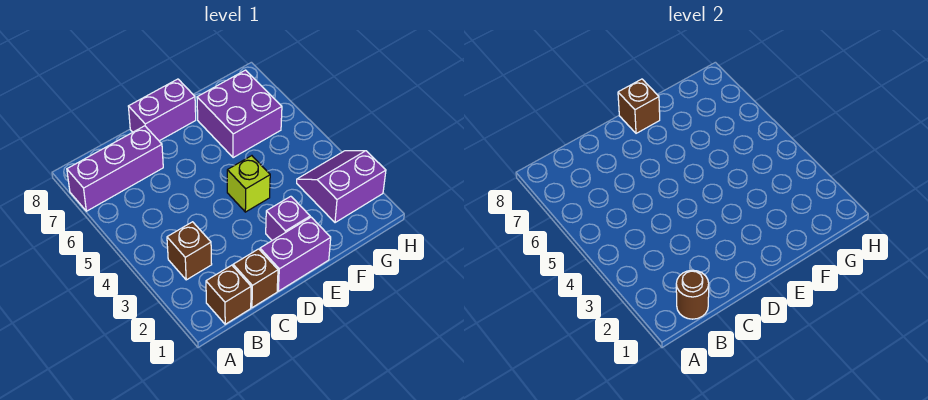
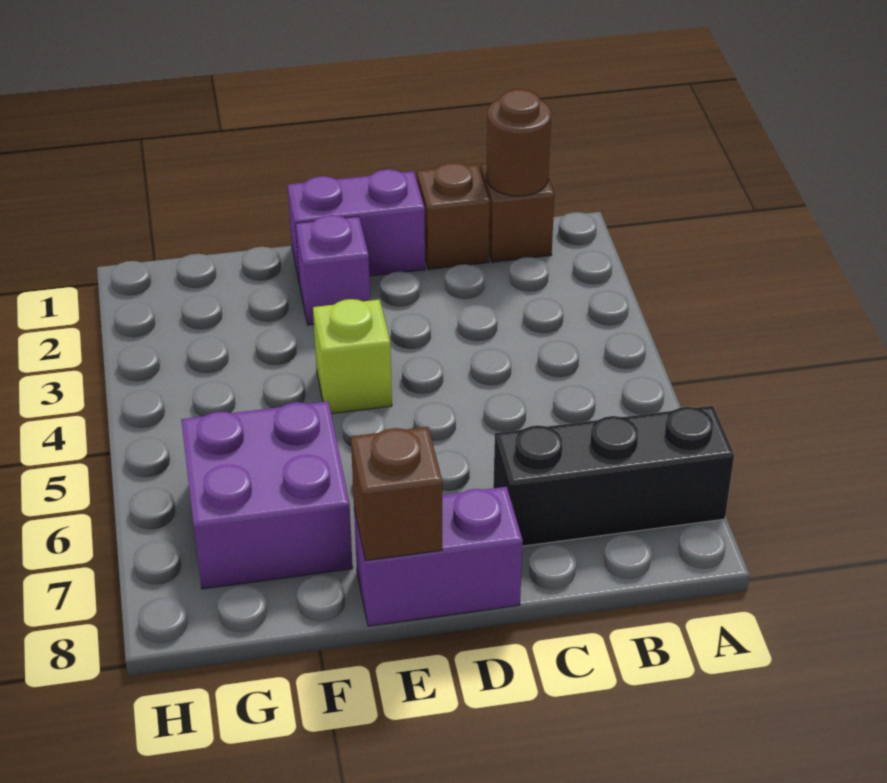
purple 1x3 brick [67,126,163,211] -> black 1x3 brick [493,406,734,546]
brown 1x1 brick [167,222,212,280] -> none
purple 2x2 slope [297,151,386,223] -> none

